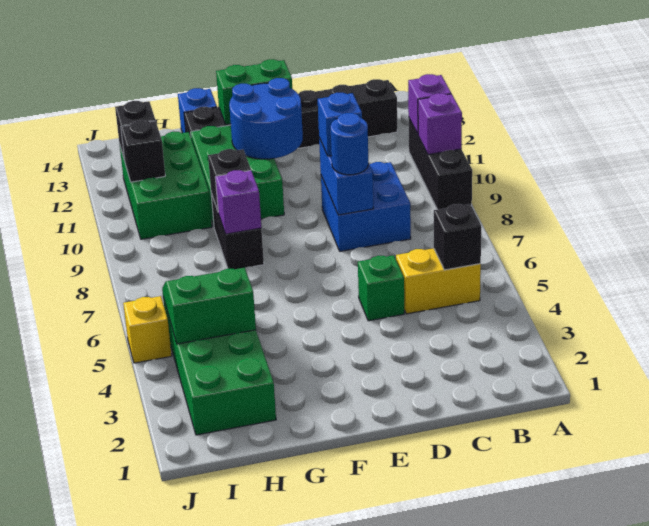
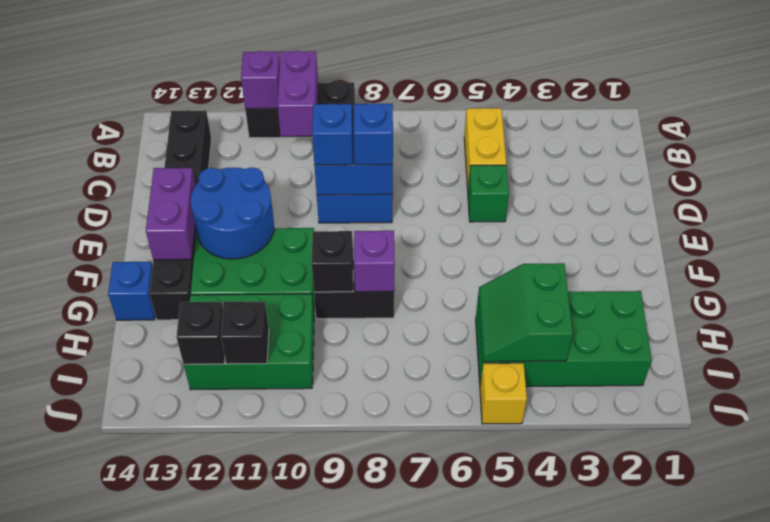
purple 1x1 brick [418,93,462,154] -> purple 1x2 brick [278,51,318,136]
black 1x1 brick [434,204,481,270] -> none
blue 1x1 round brick [331,113,369,175] -> blue 1x1 brick [354,103,393,165]
green 1x2 brick [216,59,292,125] -> purple 1x2 brick [146,168,195,260]

